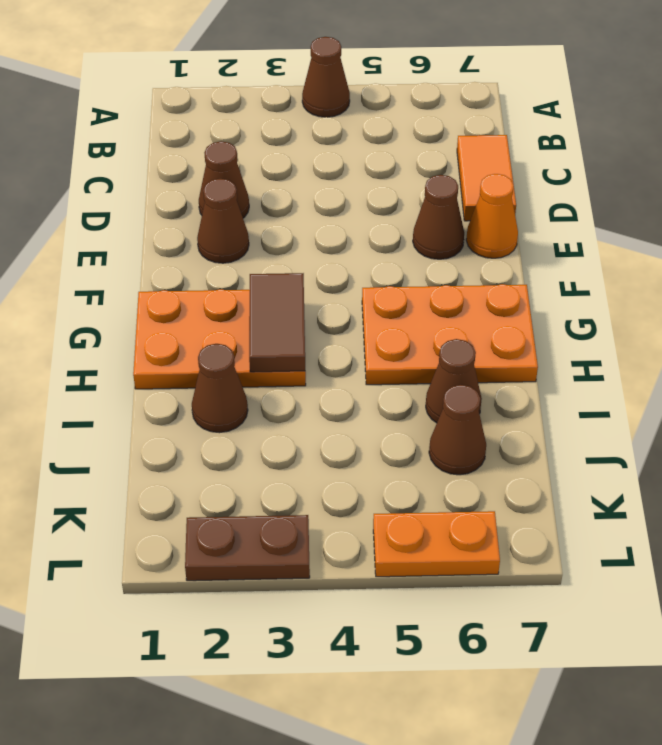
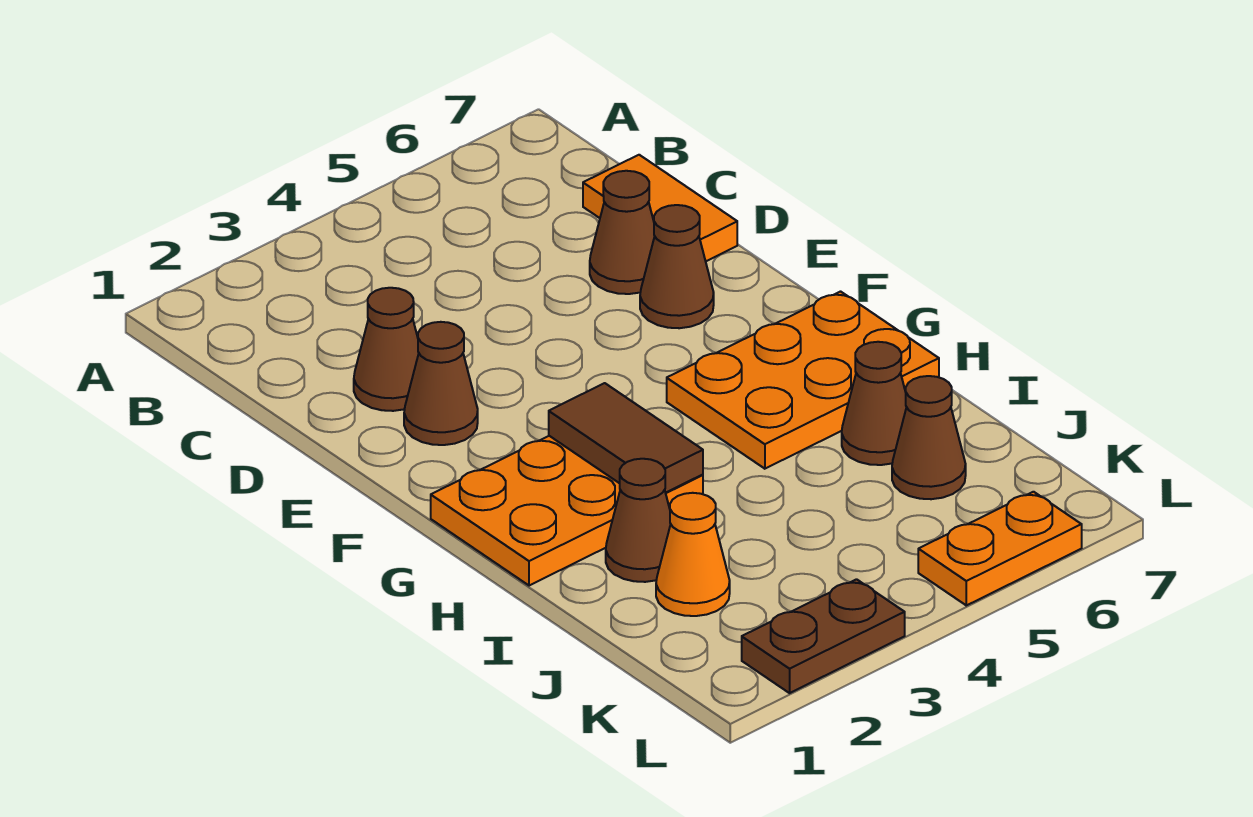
brown 1x1 cone [302,37,350,117] -> brown 1x1 cone moved to [590,171,655,294]
orange 1x1 cone [466,174,518,258] -> orange 1x1 cone moved to [656,493,730,616]

